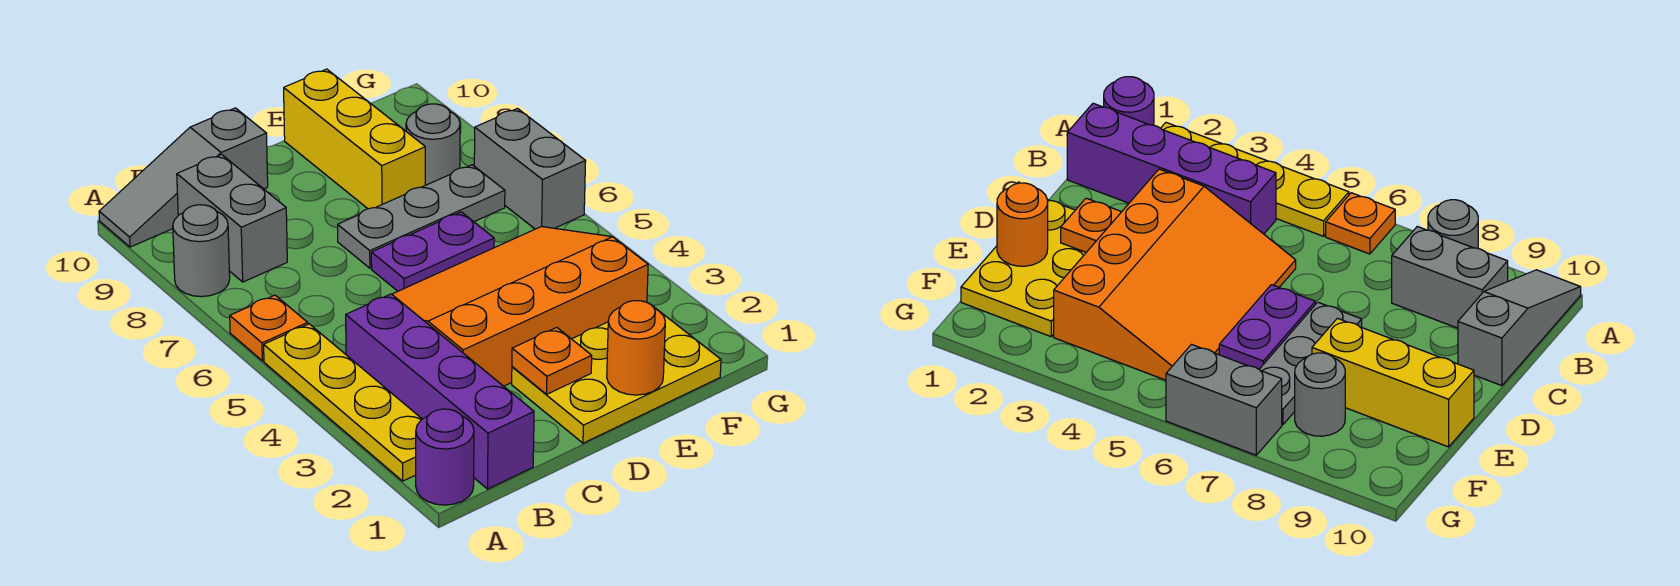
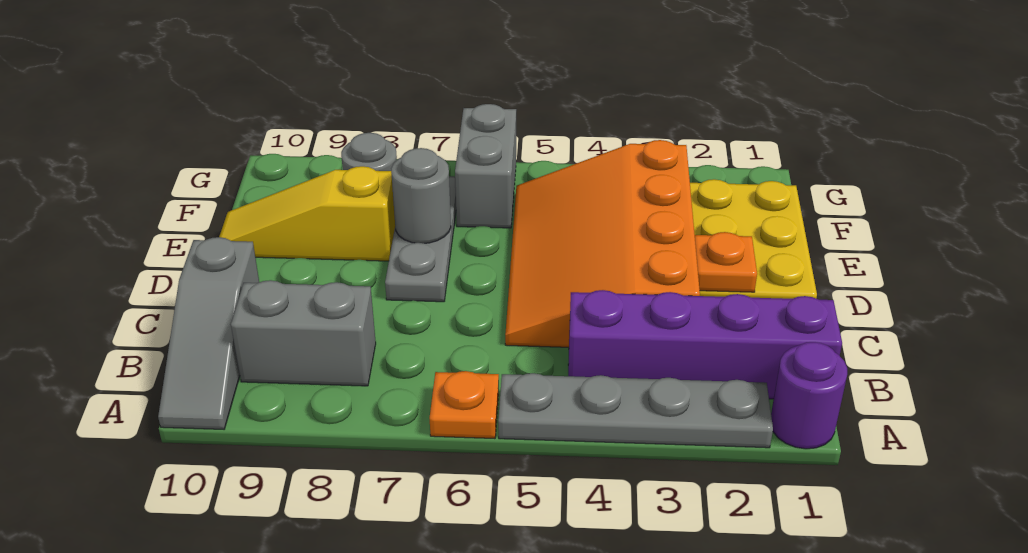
yellow 1x4 plate [264,324,422,481] -> grey 1x4 plate [498,373,773,448]
grey 1x1 round brick [173,205,230,297] -> grey 1x1 round brick moved to [391,148,451,243]
purple 1x2 plate [371,212,494,291] -> none
orange 1x1 round brick [607,301,665,395] -> none
yellow 1x3 brick [284,69,425,209] -> yellow 1x3 slope [219,166,395,261]
grey 1x2 brick [474,108,586,229] -> grey 1x2 brick turned to [455,104,516,228]

